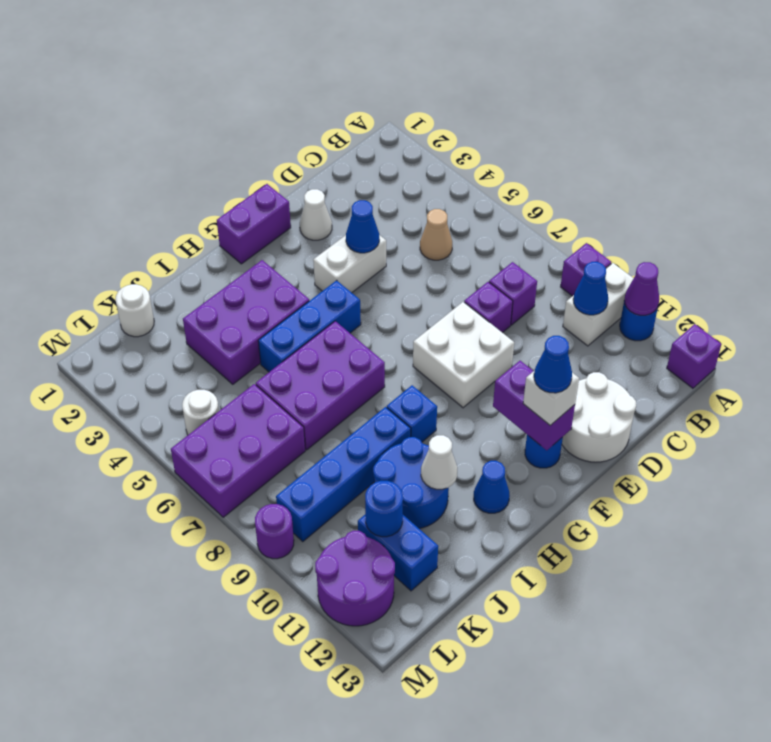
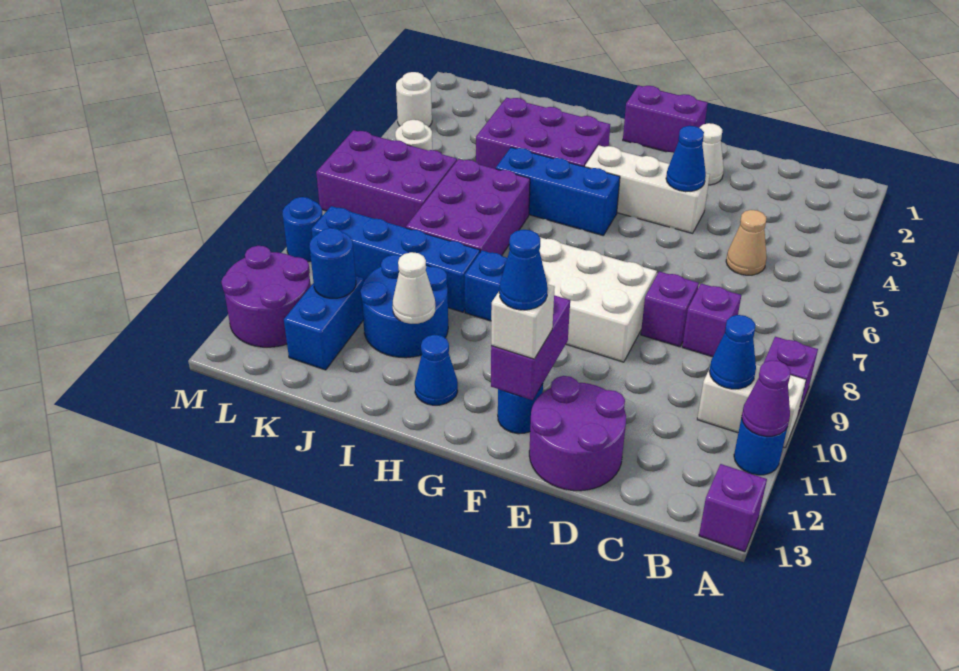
white 2x2 round brick [562,372,636,462] -> purple 2x2 round brick [529,376,626,491]
white 1x2 brick [313,235,386,293] -> white 1x3 brick [585,145,710,233]
white 2x2 brick [413,302,514,408] -> white 2x3 brick [539,237,657,362]
purple 2x3 brick [256,321,385,450] -> purple 2x3 brick turned to [406,159,530,255]
white 1x1 round brick [116,284,154,337] -> white 1x1 round brick moved to [396,72,432,127]
purple 1x1 round brick [255,504,294,559] -> blue 1x1 round brick [283,197,323,262]

